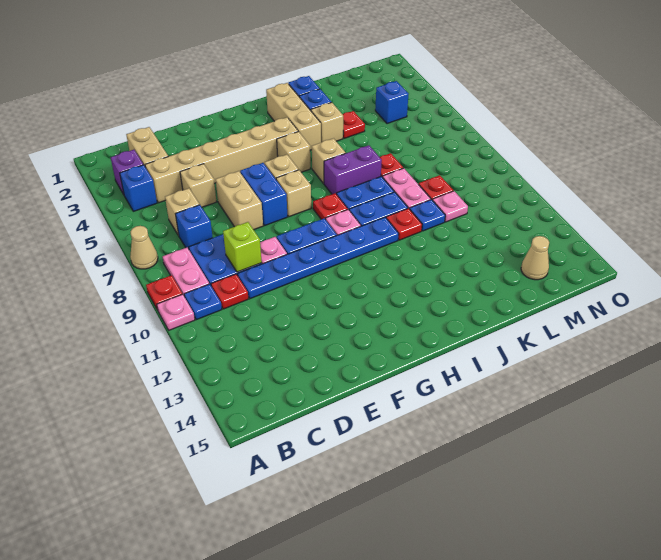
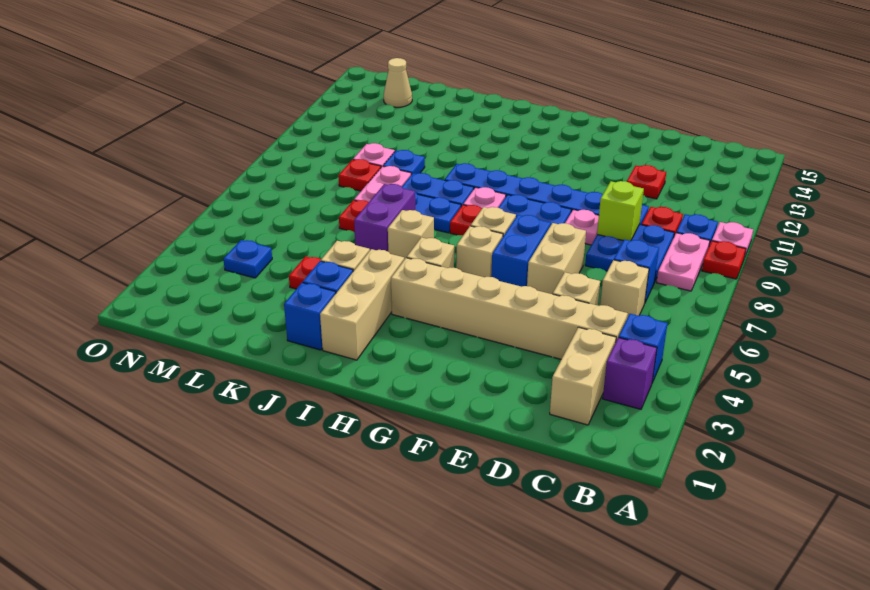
tan 1x1 cone [130,226,158,269] -> none
purple 1x2 brick [324,145,382,194] -> purple 1x2 brick turned to [354,184,415,251]
red 1x1 plate [386,208,422,240] -> red 1x1 plate moved to [627,165,666,199]
blue 1x1 brick [375,81,408,124] -> blue 1x1 plate [223,240,272,278]

